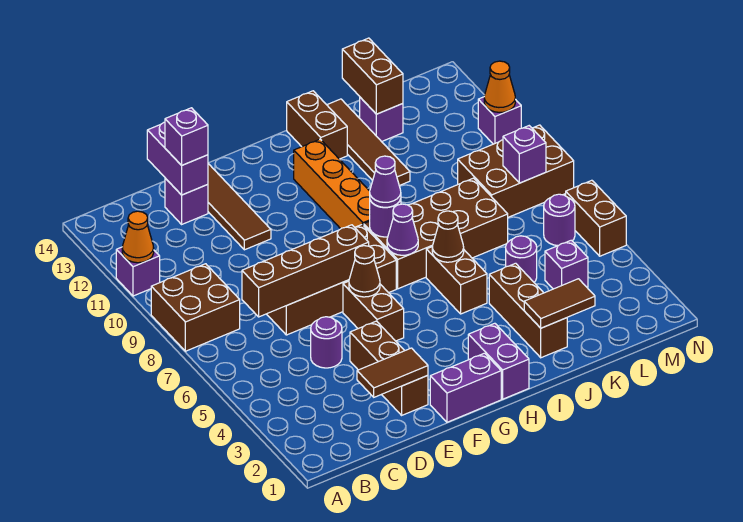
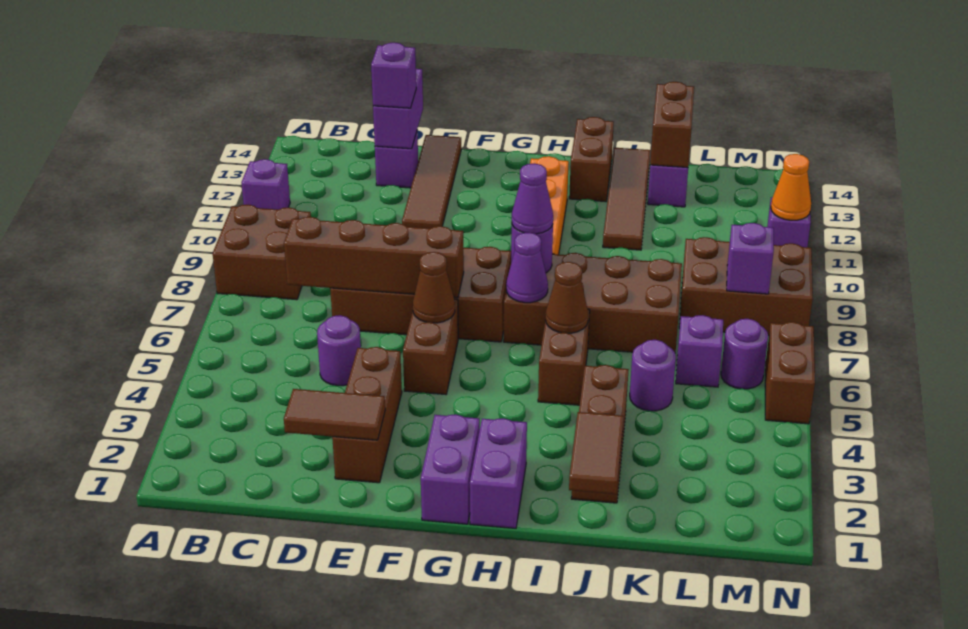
orange 1x1 cone [122,211,154,263] -> none
purple 1x2 brick [430,353,501,422] -> purple 1x2 brick turned to [421,414,480,524]
brown 1x2 tile [524,279,595,328] -> brown 1x2 tile turned to [569,412,623,494]
purple 1x1 brick [545,240,588,289] -> purple 1x1 brick moved to [676,315,723,387]

